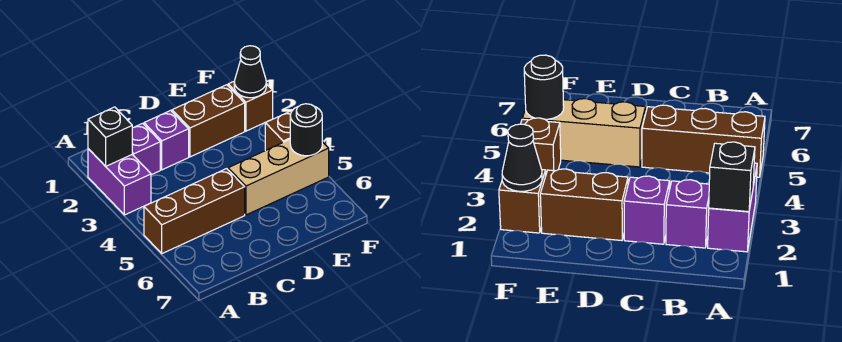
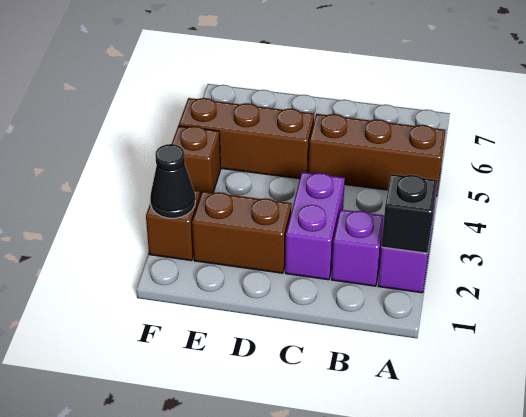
purple 1x1 brick [144,110,189,170] -> purple 1x2 brick [285,172,345,280]
tan 1x3 brick [228,140,329,215] -> brown 1x3 brick [179,98,314,179]
black 1x1 round brick [290,104,322,156] -> none

